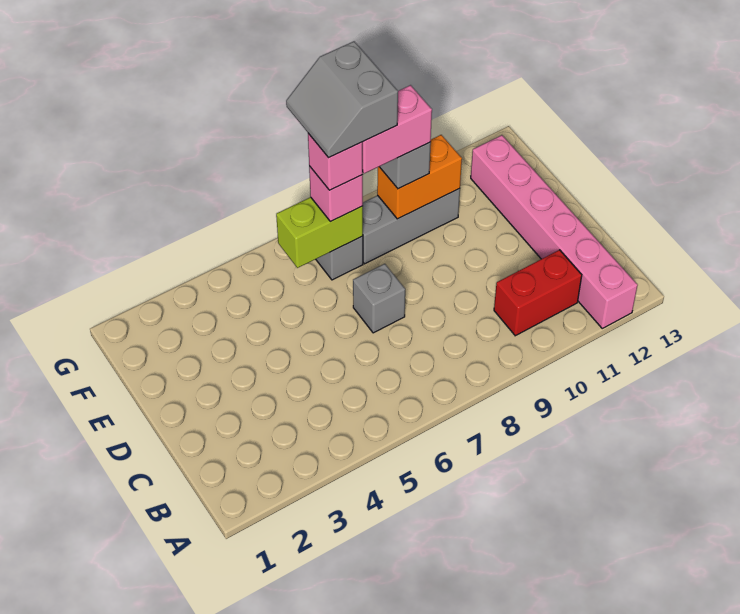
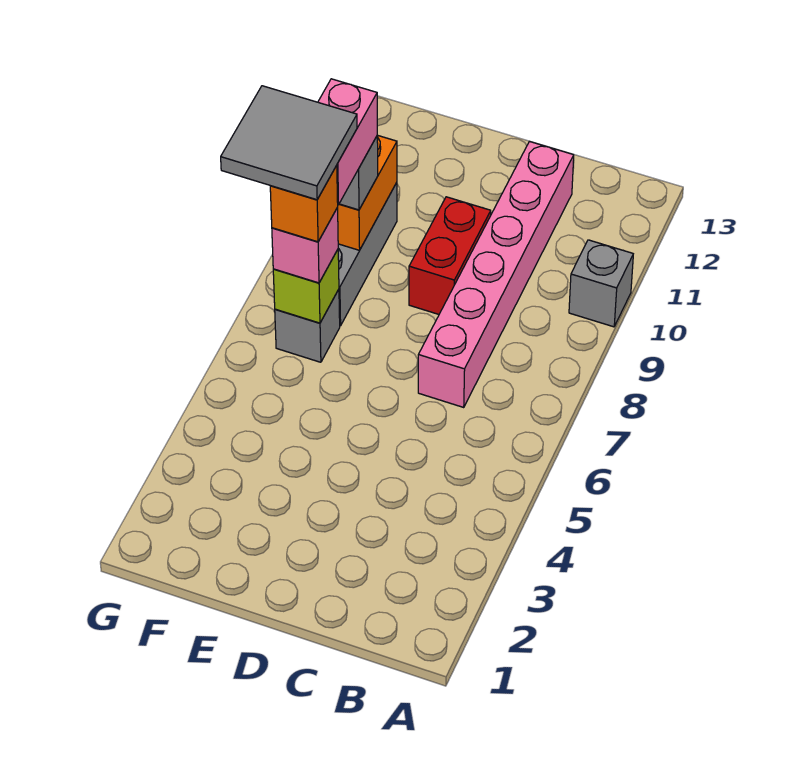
pink 1x6 brick [471,135,638,328] -> pink 1x6 brick turned to [418,141,574,407]
red 1x2 brick [494,250,582,336] -> red 1x2 brick moved to [409,197,491,314]
grey 1x1 brick [353,264,405,333] -> grey 1x1 brick moved to [569,240,633,327]
lime 1x2 brick [276,197,363,268] -> lime 1x1 brick [273,250,339,323]
pink 1x1 brick [308,133,363,190] -> orange 1x1 brick [270,165,338,242]
grey 2x2 slope [286,41,398,158] -> grey 2x2 tile [221,86,357,200]

